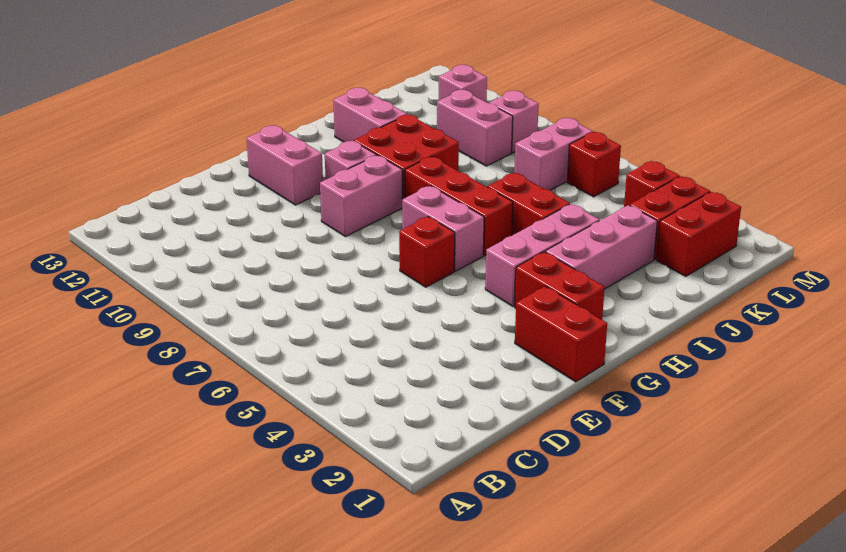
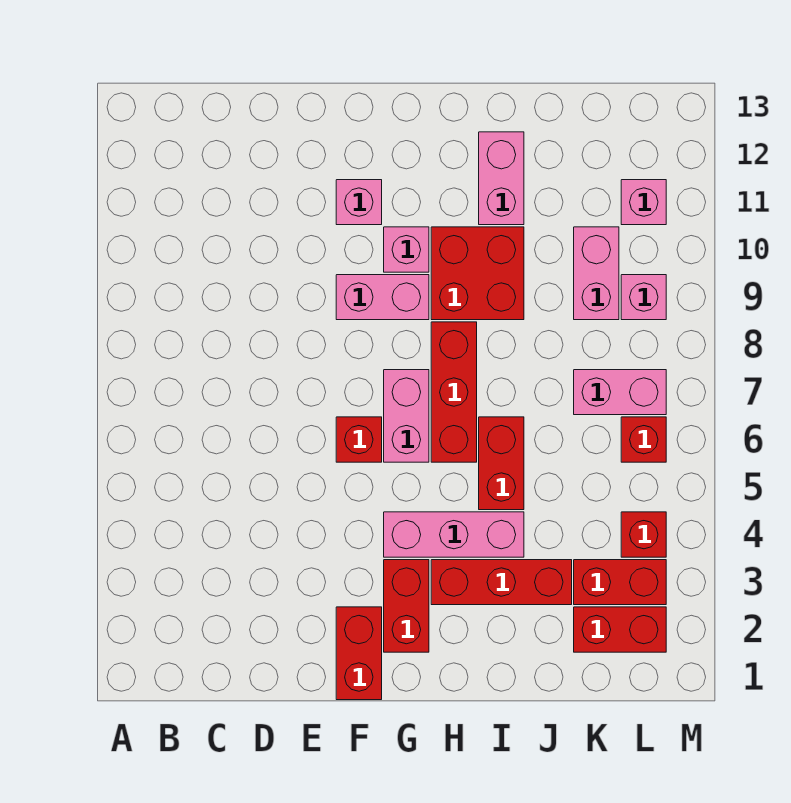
pink 1x2 brick [247,125,323,205] -> pink 1x1 brick [336,180,382,225]
pink 1x3 brick [545,205,657,289] -> red 1x3 brick [431,560,572,605]

